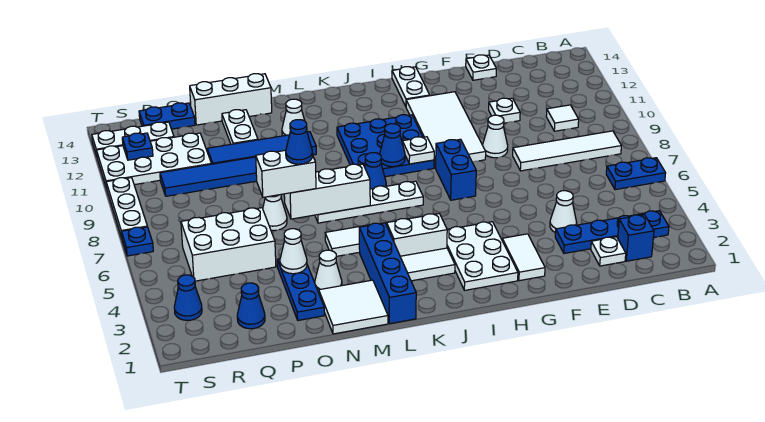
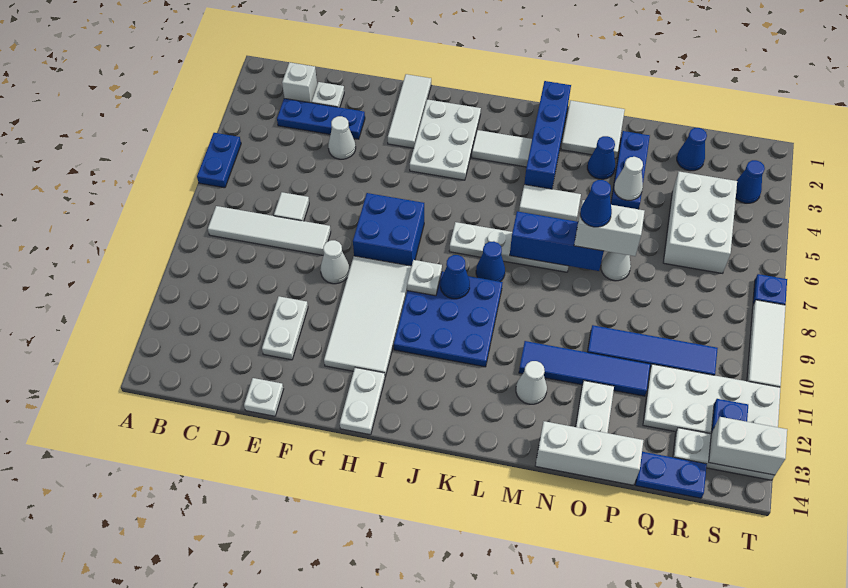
blue 1x2 plate [606,158,666,190] -> blue 1x2 plate turned to [197,133,241,188]
blue 1x4 plate [555,211,669,253] -> blue 1x3 plate [277,99,365,139]
blue 1x1 brick [618,215,654,261] -> white 1x1 brick [282,62,317,103]
white 1x1 tile [546,105,579,131] -> white 1x1 tile moved to [274,192,309,221]
white 1x1 plate [489,98,520,123] -> white 1x2 plate [262,296,308,360]
white 1x2 tile [502,234,545,281] -> white 1x3 tile [388,74,431,148]
blue 1x2 brick [436,139,476,200] -> blue 2x2 brick [353,193,424,266]
white 1x2 brick [387,214,447,256] -> white 1x2 brick moved to [709,417,787,475]
white 1x3 brick [284,164,370,219] -> blue 1x3 brick [510,211,604,271]
white 1x1 cone [315,250,342,292] -> blue 1x1 cone [587,136,615,179]
white 2x3 brick [181,208,276,281] -> white 2x3 brick turned to [663,172,737,273]
white 1x3 plate [106,178,147,237] -> white 1x3 tile [747,300,786,387]

